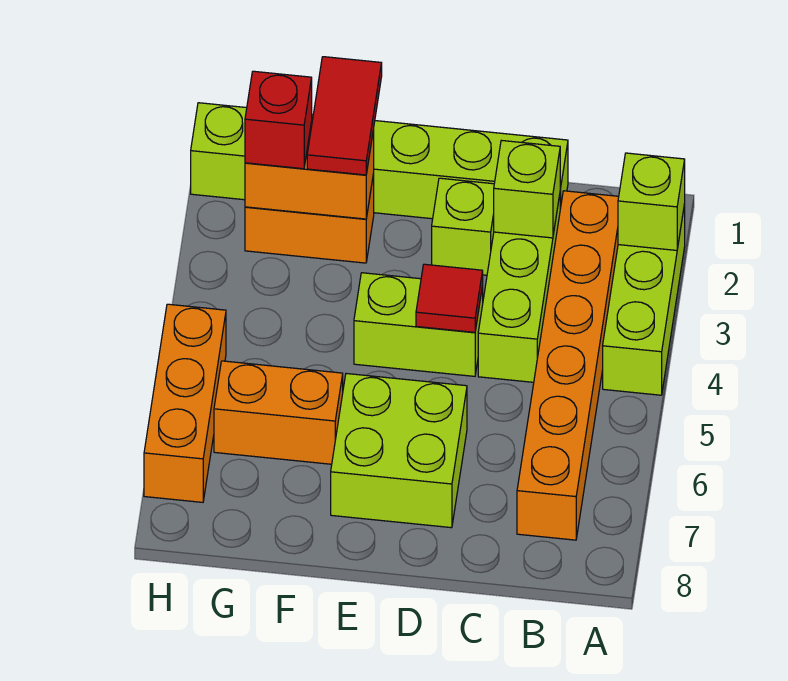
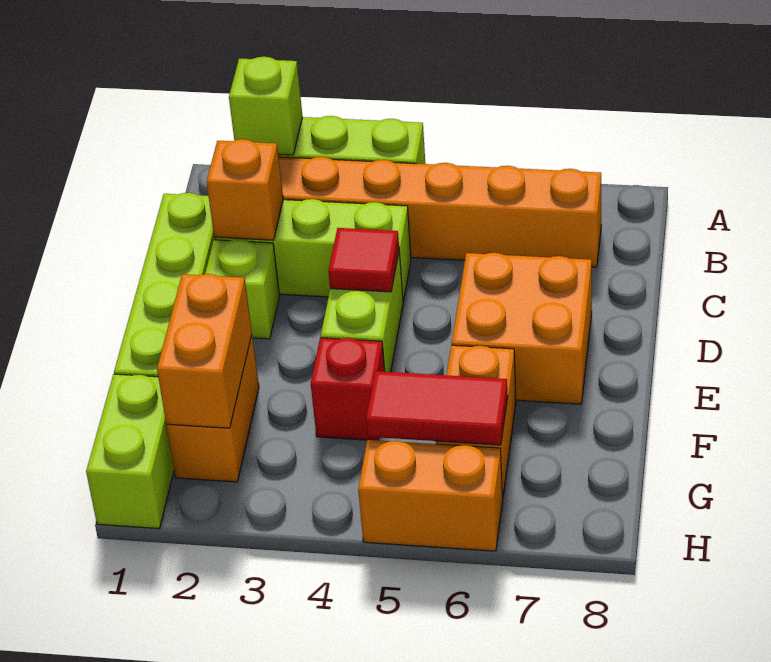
lime 1x1 brick [494,140,560,238] -> orange 1x1 brick [206,139,283,240]
lime 2x2 brick [331,374,467,528] -> orange 2x2 brick [452,253,592,404]
red 1x2 tile [307,57,382,175] -> red 1x2 tile moved to [366,371,508,445]
red 1x1 brick [245,71,312,169] -> red 1x1 brick moved to [311,338,385,440]
orange 1x3 brick [144,304,226,502] -> orange 1x2 brick [358,440,503,551]

